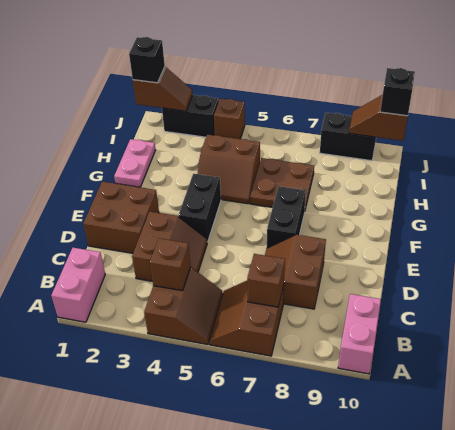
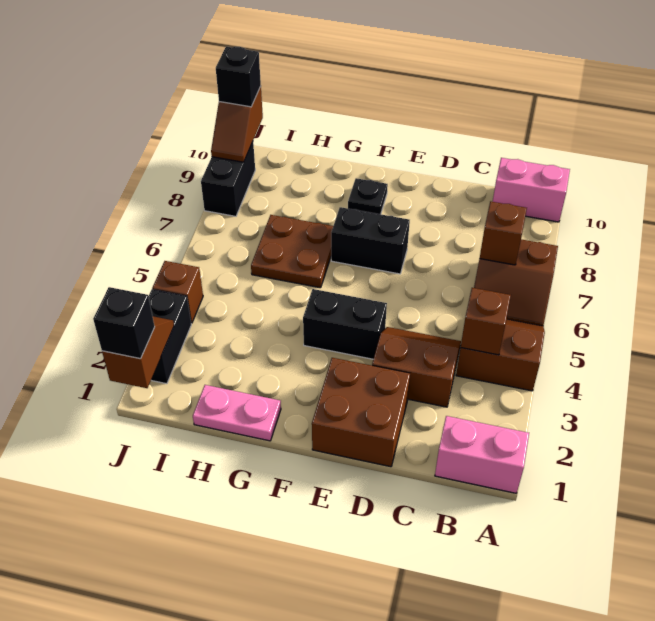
brown 2x2 slope [265,235,326,309] -> none
none -> black 1x1 plate [348,178,388,214]
brown 2x2 slope [198,135,260,204] -> none

